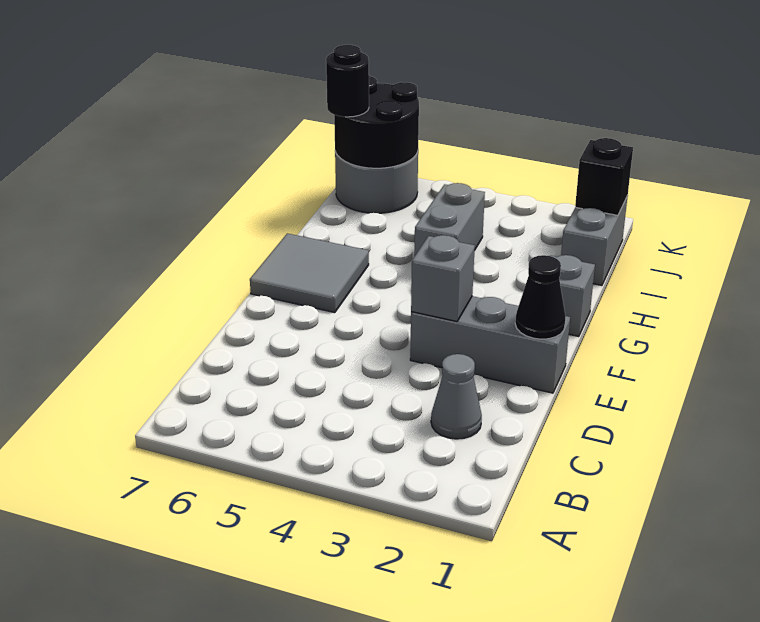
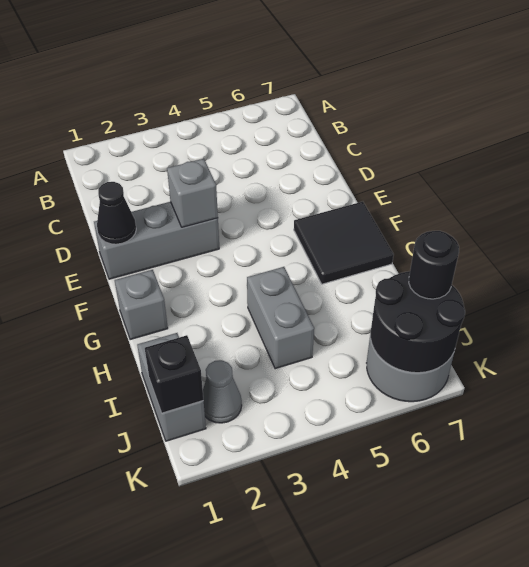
grey 1x1 cone [431,354,482,439] -> grey 1x1 cone moved to [203,360,242,423]
grey 2x2 tile [250,233,369,313] -> black 2x2 tile [294,202,394,284]

